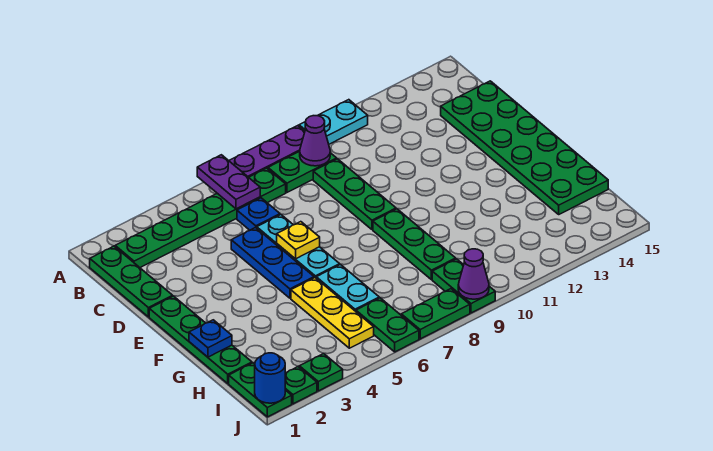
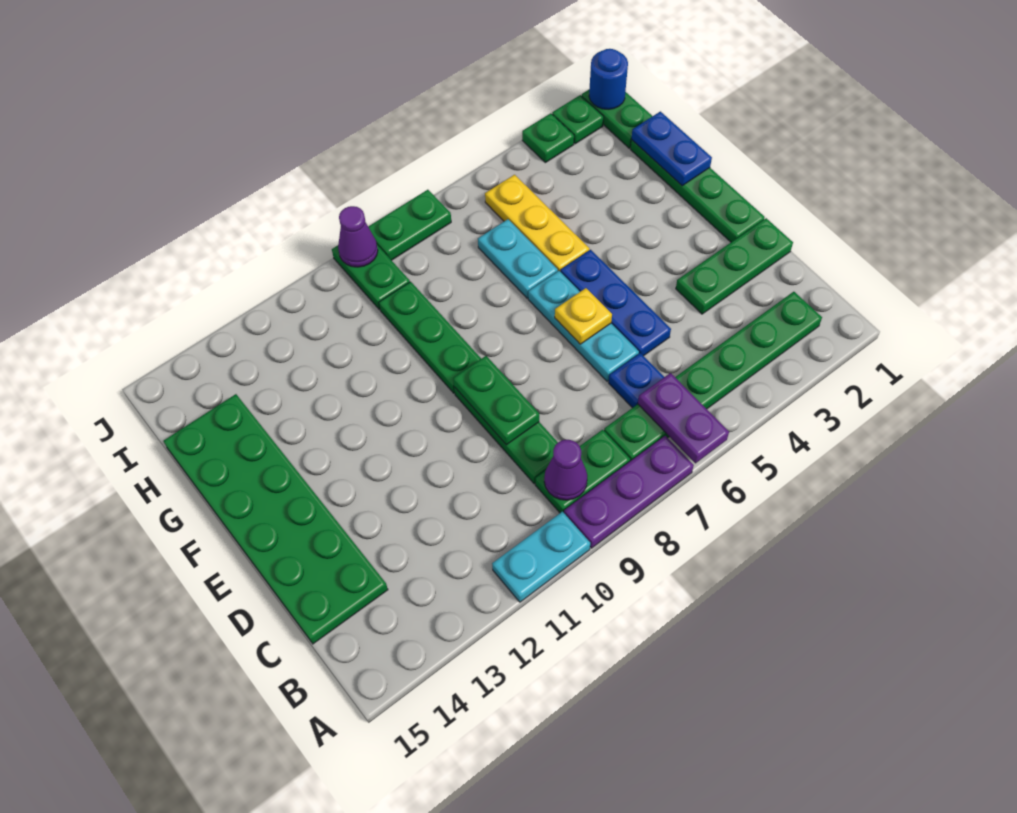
green 1x3 plate [90,246,173,317] -> green 1x3 plate turned to [676,218,793,314]
blue 1x1 plate [189,320,232,357] -> blue 1x2 plate [631,111,712,186]
green 1x2 plate [356,298,419,352] -> green 1x2 plate moved to [453,356,539,445]

